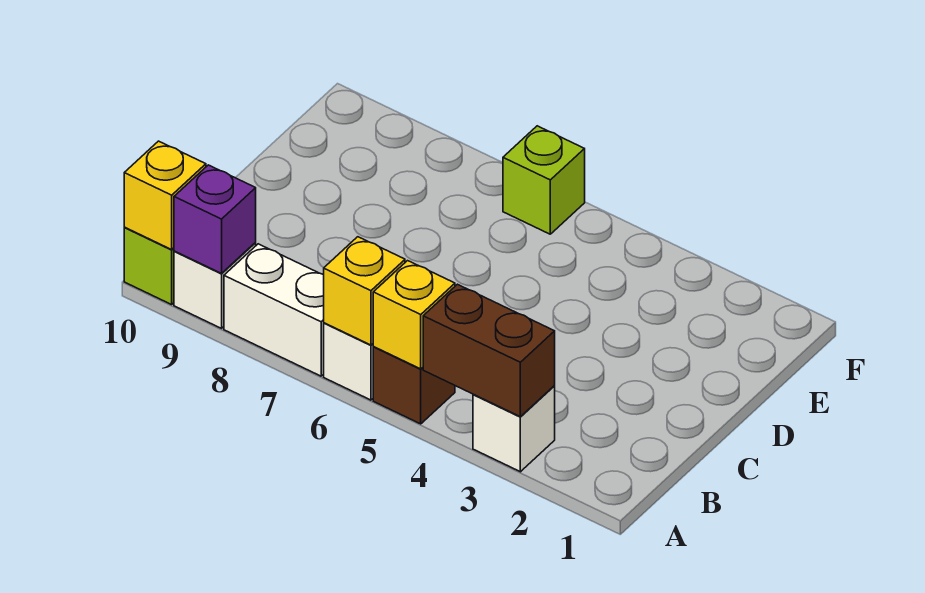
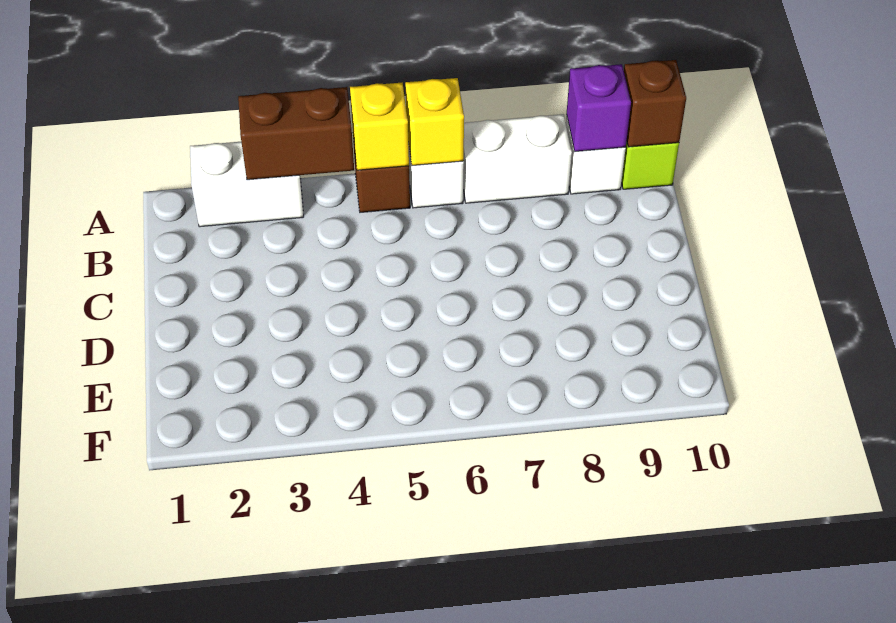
white 1x1 brick [473,386,555,472] -> white 1x2 brick [190,142,304,227]
yellow 1x1 brick [124,141,206,250] -> brown 1x1 brick [624,60,686,147]
lime 1x1 brick [503,126,585,234] -> none

